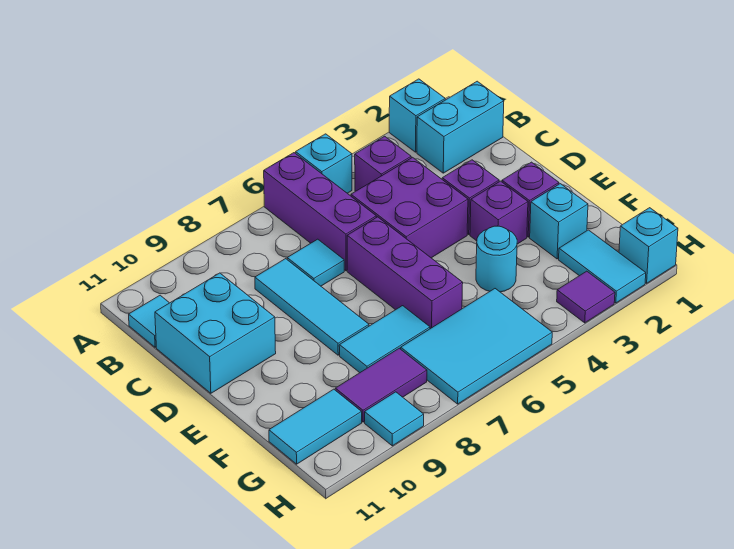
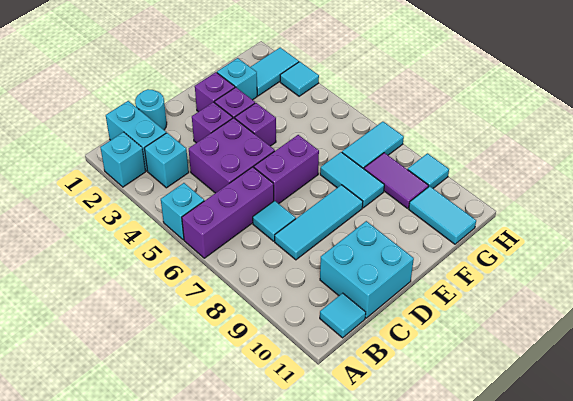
purple 1x1 brick [355,136,411,191] -> purple 1x1 brick moved to [235,103,276,146]
purple 1x3 brick [347,217,463,329] -> purple 1x2 brick [254,135,319,204]
cyan 1x1 round brick [476,226,517,292] -> cyan 1x1 round brick moved to [135,89,167,130]
cyan 2x3 tile [401,289,552,404] -> cyan 1x2 tile [342,122,404,169]
cyan 1x1 brick [619,208,678,283] -> cyan 1x1 brick moved to [144,133,189,188]
purple 1x1 tile [557,271,615,323] -> cyan 1x1 tile [280,62,319,96]

